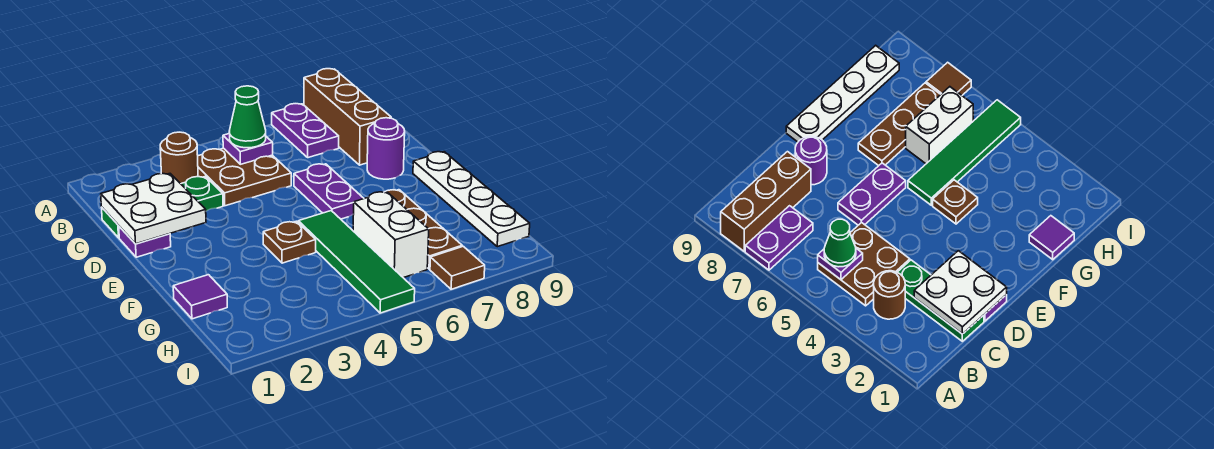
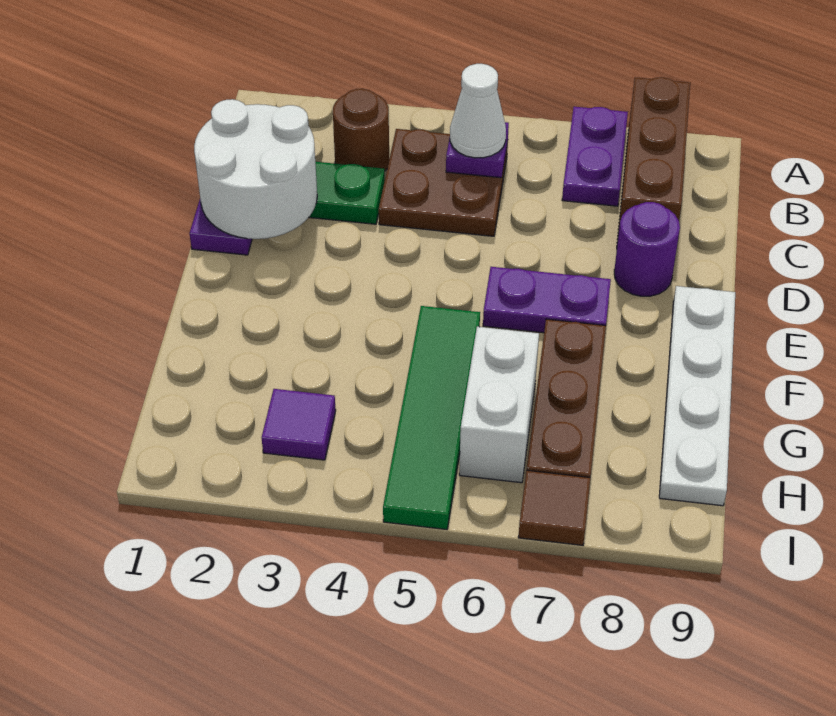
green 1x1 cone [229,86,266,148] -> white 1x1 cone [450,64,506,158]
white 2x2 plate [101,173,206,244] -> white 2x2 round brick [194,99,317,239]
purple 1x2 plate [294,164,364,219] -> purple 1x2 plate turned to [483,267,611,333]
brown 1x1 plate [263,221,316,263] -> none
purple 1x1 tile [173,275,227,319] -> purple 1x1 tile moved to [262,389,336,460]

